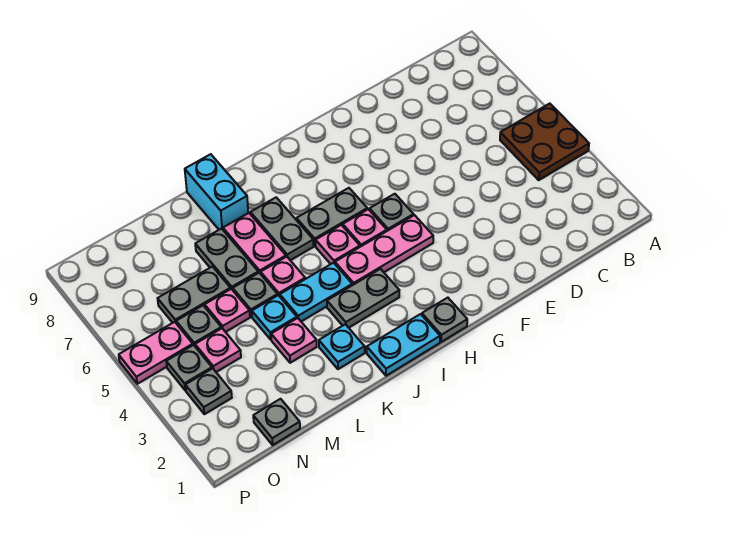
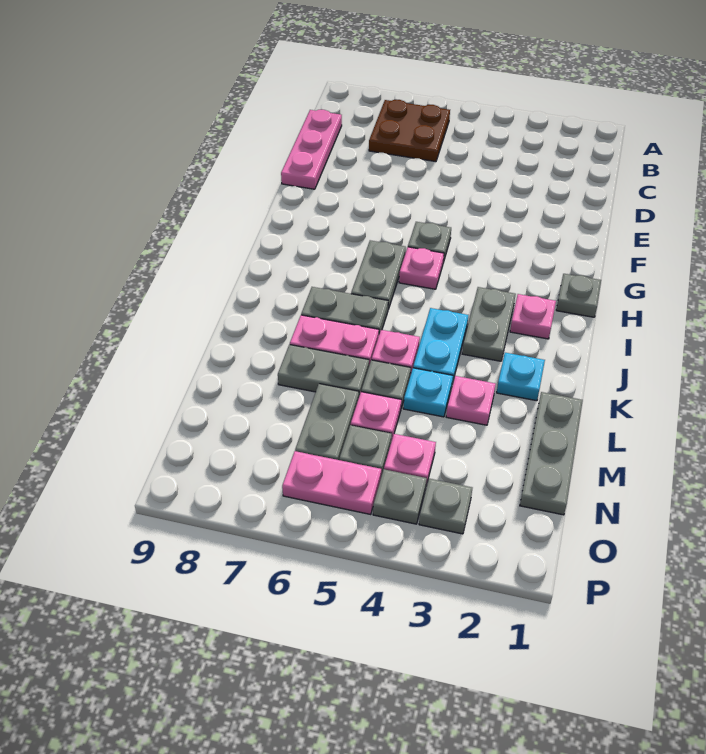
brown 2x2 plate [500,104,589,180] -> brown 2x2 plate moved to [369,100,450,162]
pink 1x3 plate [335,215,433,285] -> pink 1x3 plate moved to [281,110,342,189]
cyan 1x2 plate [367,314,440,376] -> none
pink 1x1 plate [316,225,360,264] -> pink 1x1 plate moved to [510,294,556,339]
cyan 1x2 brick [185,154,248,230] -> none
grey 1x1 plate [253,399,300,445] -> grey 1x3 plate [520,392,583,515]
pink 1x2 plate [119,322,193,384] -> pink 1x2 plate turned to [282,451,381,515]

